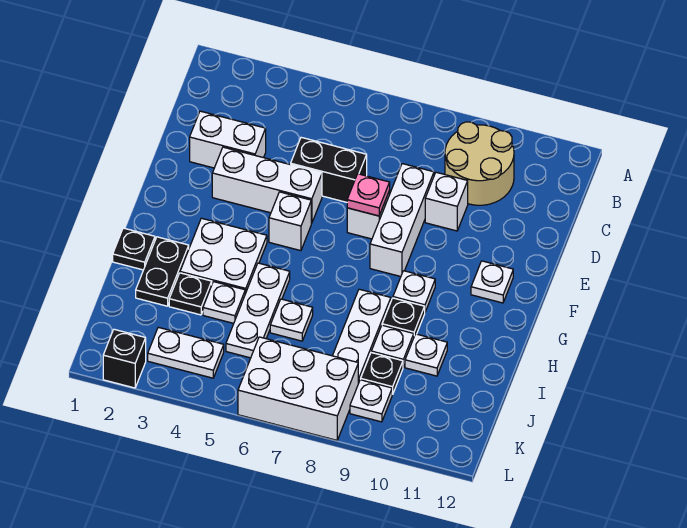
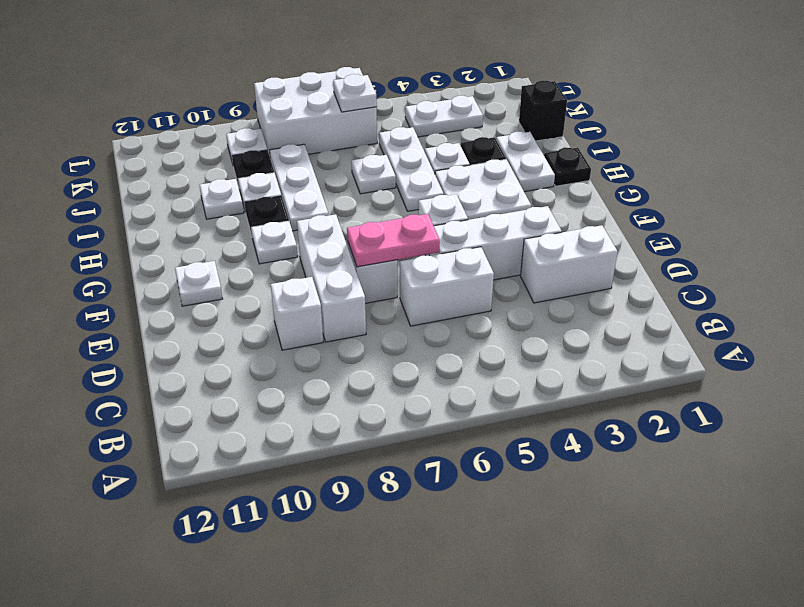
tan 2x2 round brick [445,122,514,205] -> none
black 1x2 brick [291,137,367,202] -> white 1x2 brick [400,247,494,326]
pink 1x1 plate [347,174,390,216] -> pink 1x2 plate [347,214,440,267]
black 1x2 plate [136,237,189,306] -> white 1x2 plate [496,132,555,192]
none -> white 1x1 plate [333,74,377,112]
black 1x1 brick [103,329,146,388] -> black 1x1 brick moved to [519,81,567,141]

